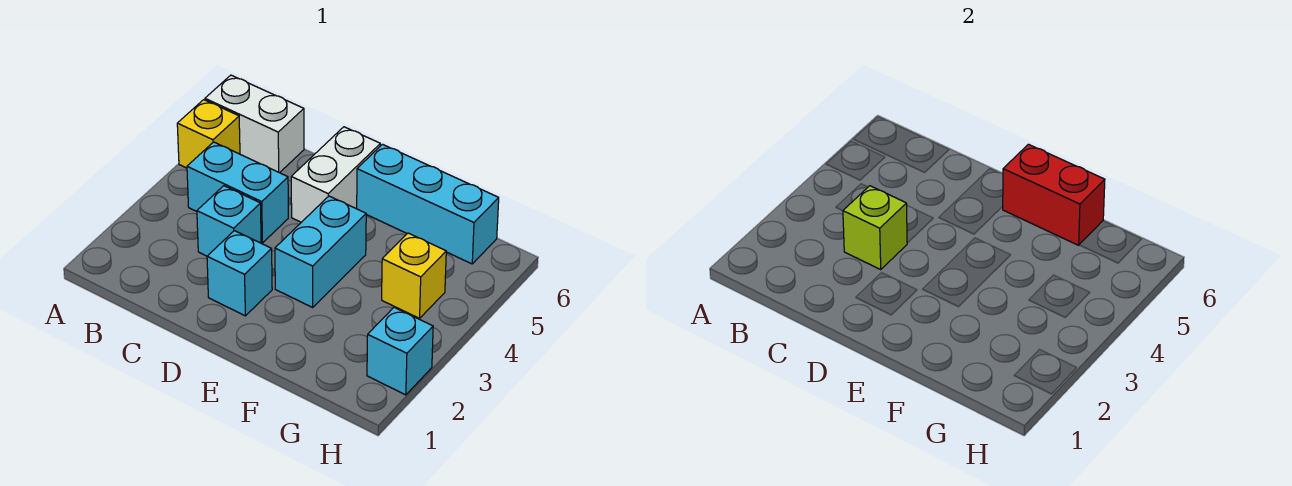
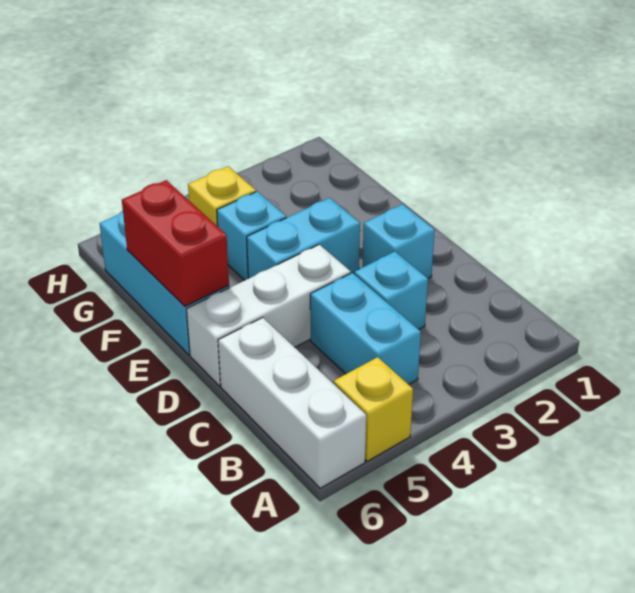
white 1x2 brick [205,75,304,173] -> white 1x3 brick [218,318,366,488]
lime 1x1 brick [843,186,907,269] -> none
white 1x2 brick [291,127,380,222] -> white 1x3 brick [187,245,351,386]
cyan 1x1 brick [367,307,433,395] -> cyan 1x1 brick moved to [217,191,286,280]

